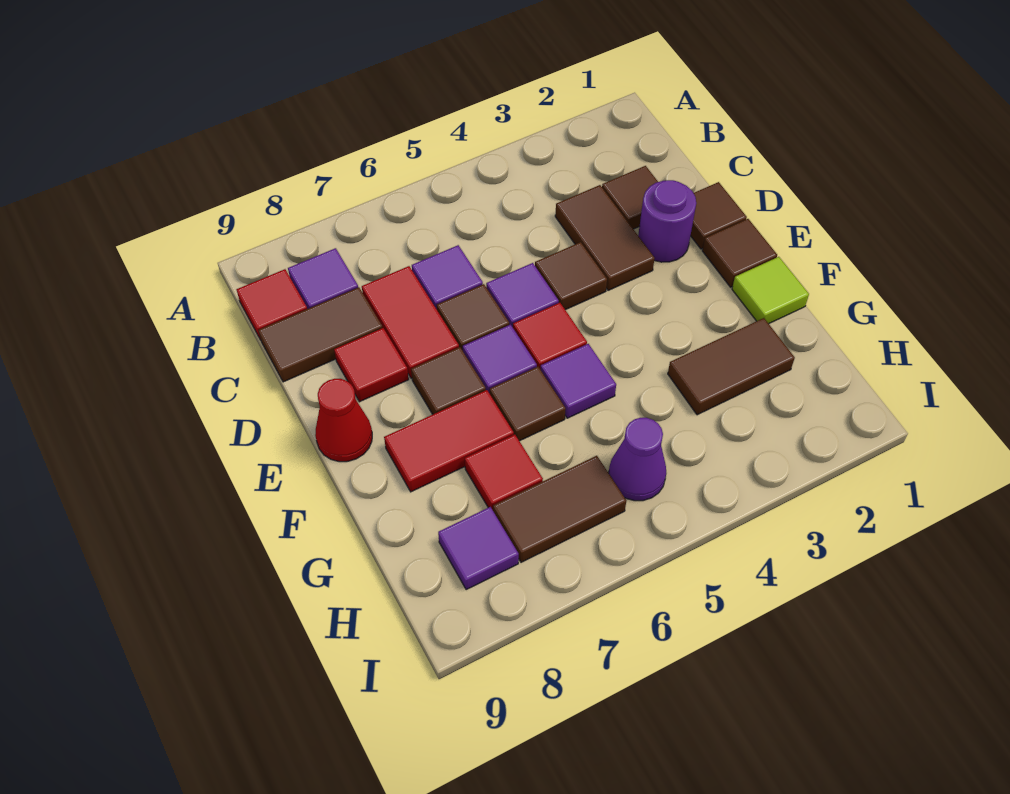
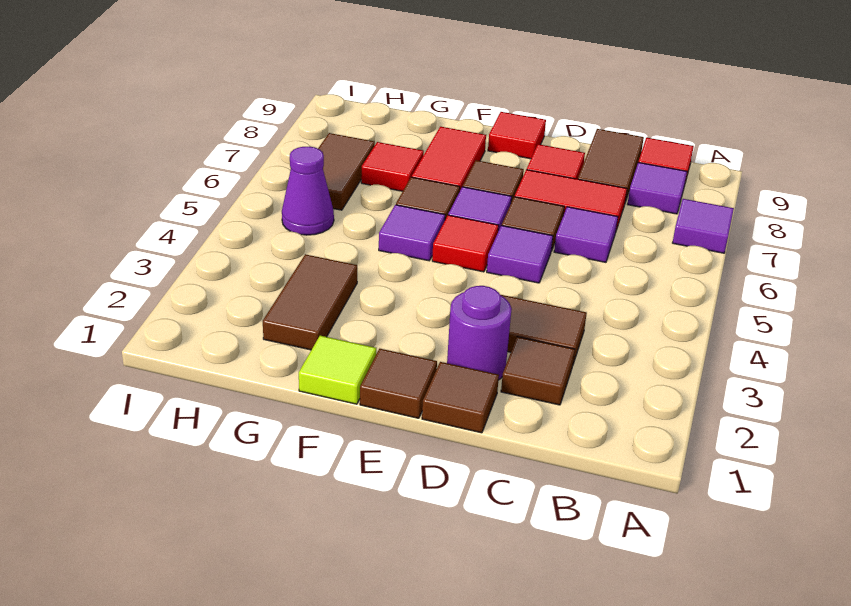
brown 1x1 tile [535,242,607,310] -> none
red 1x1 cone [315,379,372,462] -> red 1x1 tile [488,112,546,159]
purple 1x1 tile [438,507,519,590] -> purple 1x1 tile moved to [673,199,734,253]

